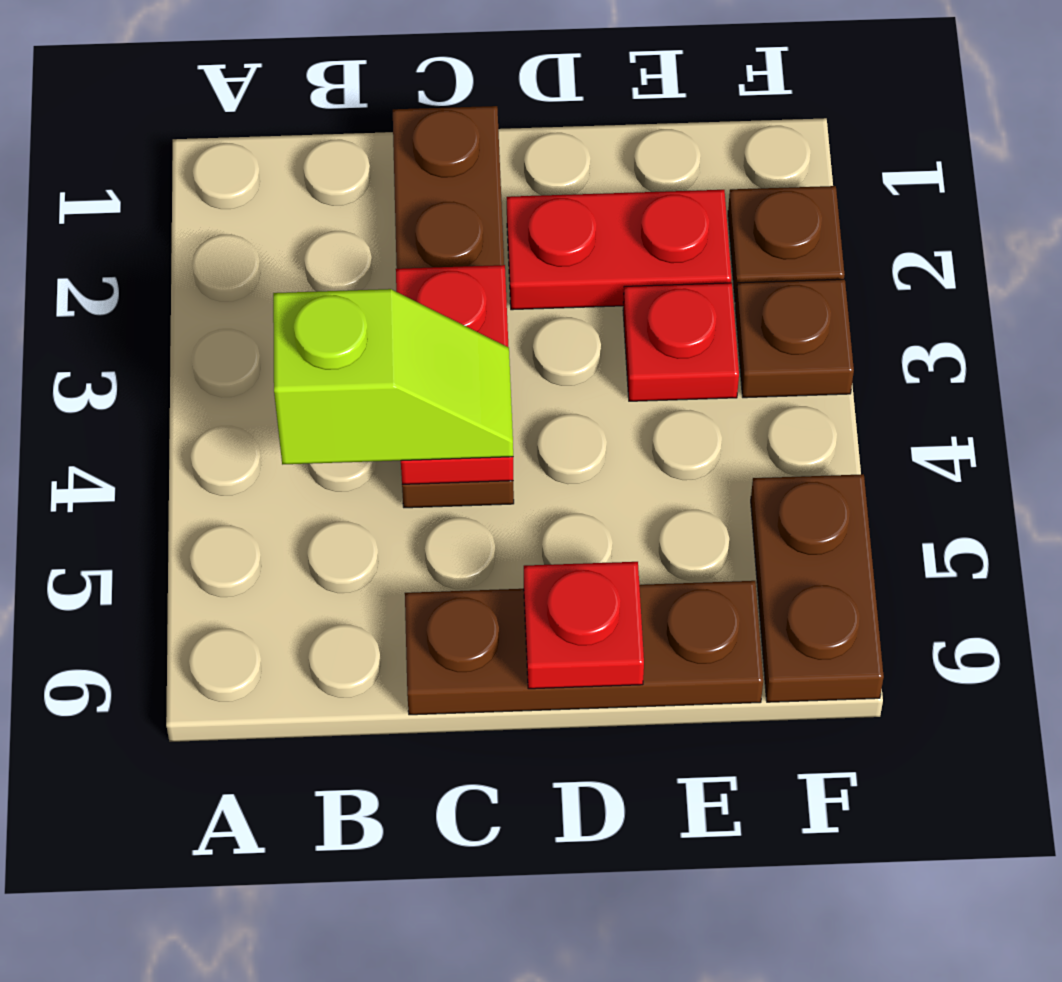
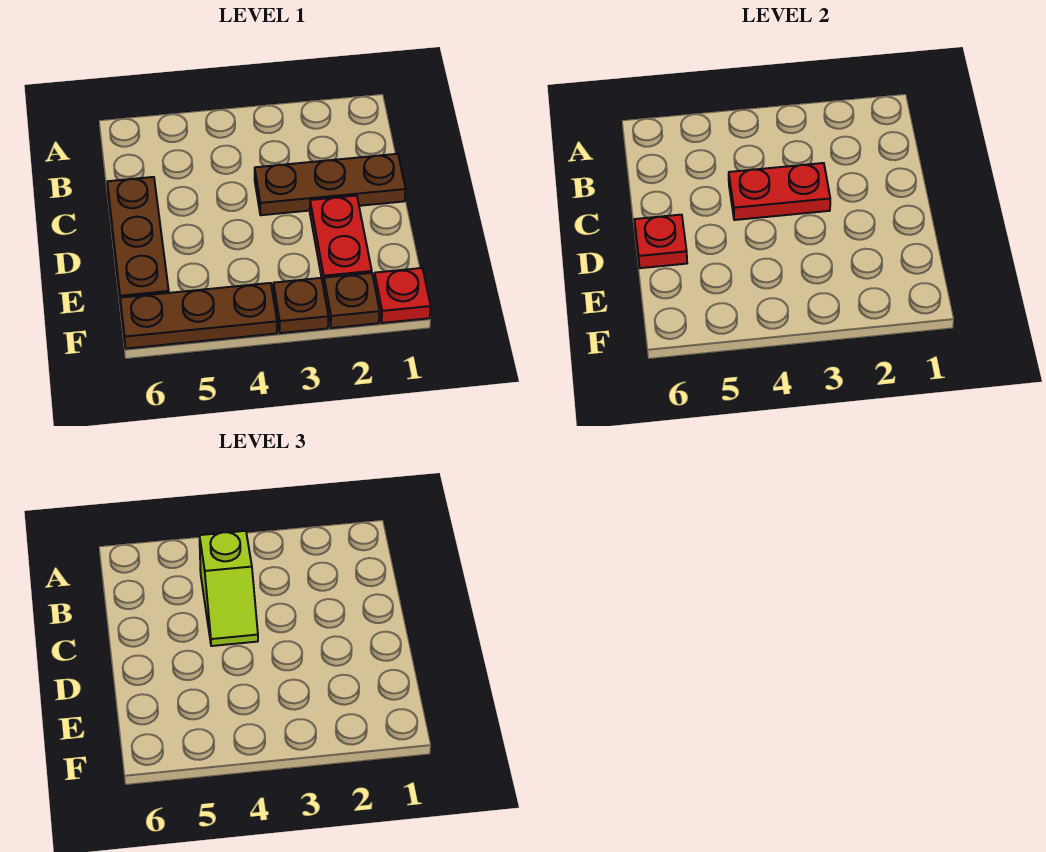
brown 1x4 plate [393,106,514,508] -> brown 1x3 plate [255,154,406,215]
red 1x1 plate [623,283,739,401] -> red 1x1 plate moved to [374,268,431,323]
brown 1x2 plate [751,474,884,702] -> brown 1x3 plate [120,283,277,349]

